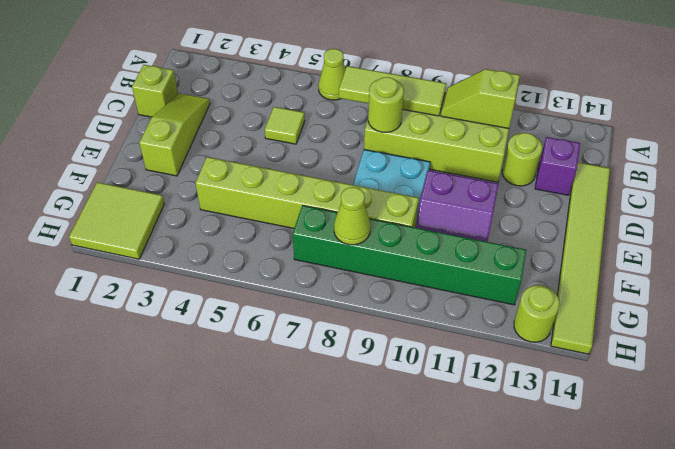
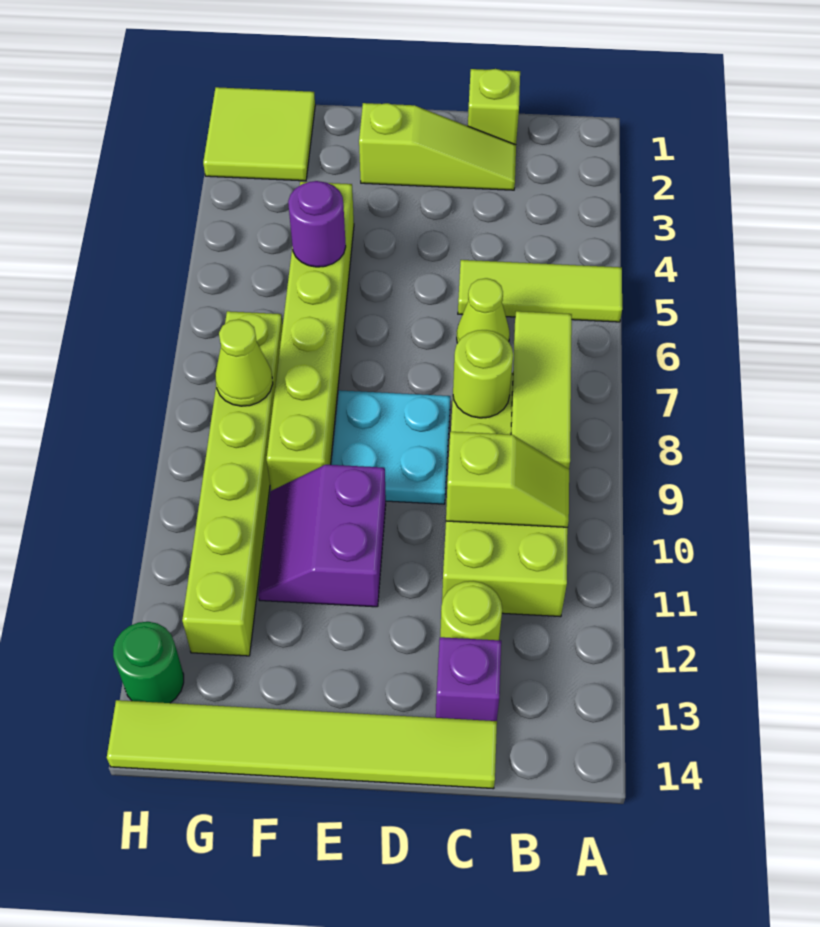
lime 1x1 cone [318,49,345,100] -> lime 1x1 cone moved to [457,278,510,343]
lime 1x2 slope [441,69,520,129] -> lime 1x2 slope turned to [446,432,569,527]
lime 1x1 tile [265,107,305,144] -> lime 1x3 tile [458,260,622,322]
none -> purple 1x1 round brick [288,181,346,267]
green 1x6 brick [293,205,526,305] -> lime 1x6 brick [182,311,283,656]
lime 1x1 round brick [514,285,560,342] -> green 1x1 round brick [113,622,184,703]

